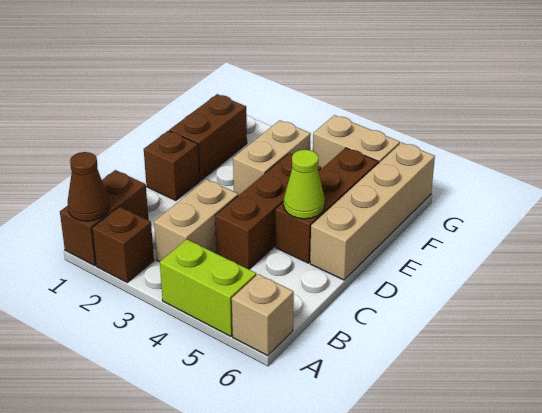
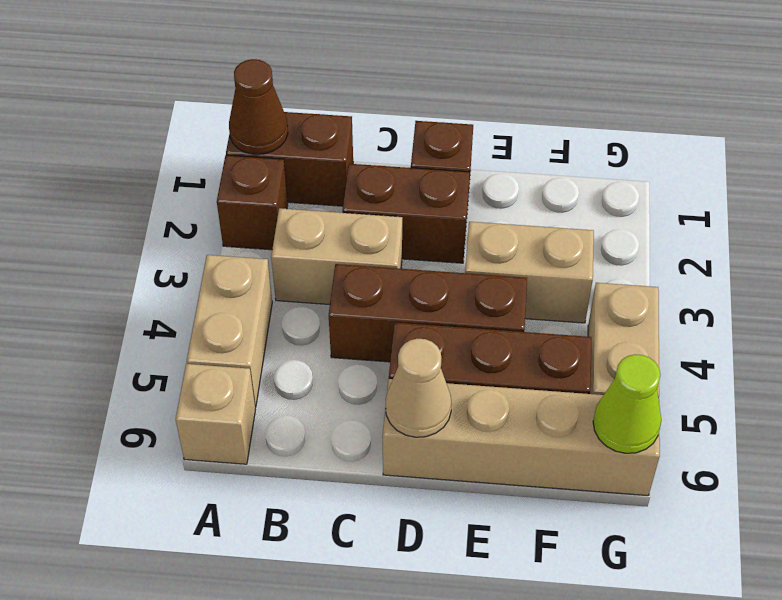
lime 1x2 brick [160,239,256,336] -> tan 1x2 brick [187,255,272,407]
lime 1x1 cone [284,150,325,219] -> lime 1x1 cone moved to [593,354,661,453]
none -> tan 1x1 cone [386,339,452,437]
brown 1x2 brick [169,94,247,181] -> brown 1x2 brick moved to [342,164,470,263]

